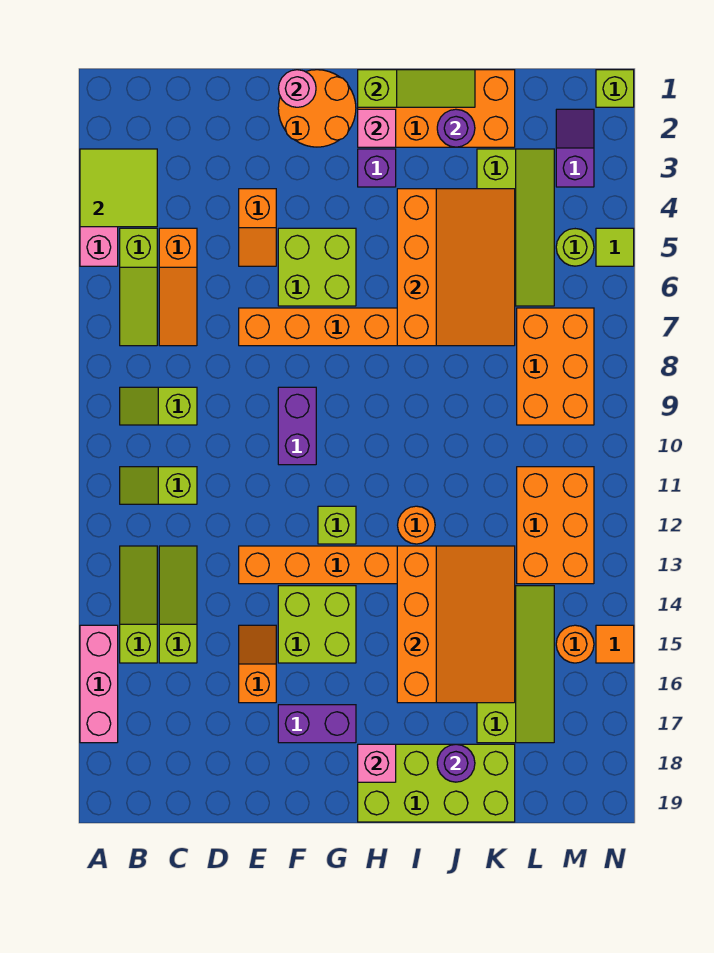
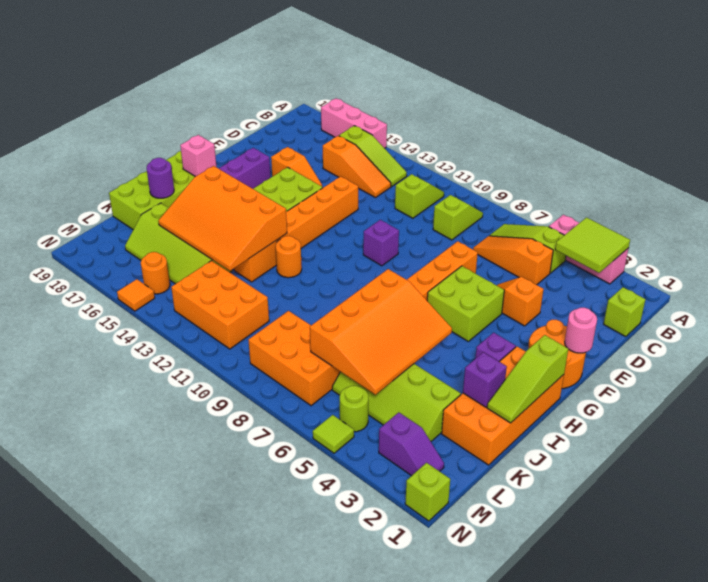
lime 1x3 slope [159,546,197,663] -> orange 1x3 slope [323,136,391,198]
purple 1x2 brick [278,387,316,465] -> purple 1x1 brick [363,220,399,266]
lime 1x1 brick [318,506,356,544] -> lime 1x1 brick moved to [604,287,645,337]
pink 1x1 brick [358,109,396,147] -> none
orange 3x4 slope [397,189,515,346] -> orange 3x4 slope turned to [310,269,452,395]
purple 1x1 round brick [437,109,475,147] -> purple 1x1 brick [463,352,507,407]

